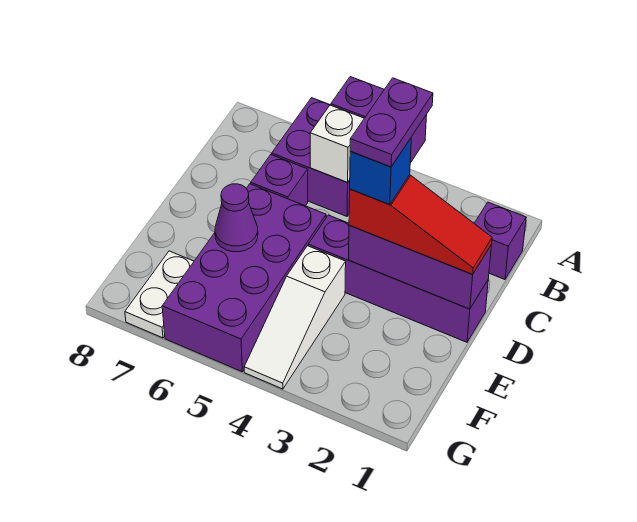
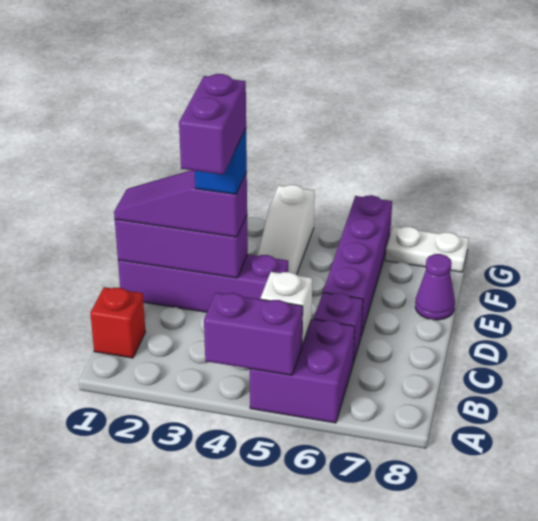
purple 1x1 brick [474,202,526,279] -> red 1x1 brick [90,287,145,358]
purple 1x2 plate [350,78,433,167] -> purple 1x2 brick [179,74,246,175]
red 1x3 slope [349,175,492,274] -> purple 1x3 slope [114,170,247,237]
purple 2x4 brick [162,184,326,372] -> purple 1x4 brick [323,195,392,336]
white 1x3 slope [244,246,346,389] -> white 1x3 slope turned to [258,185,315,275]
purple 1x1 cone [215,184,258,252] -> purple 1x1 cone moved to [415,254,455,320]
white 1x2 plate [125,251,194,338] -> white 1x2 plate turned to [385,227,469,272]

